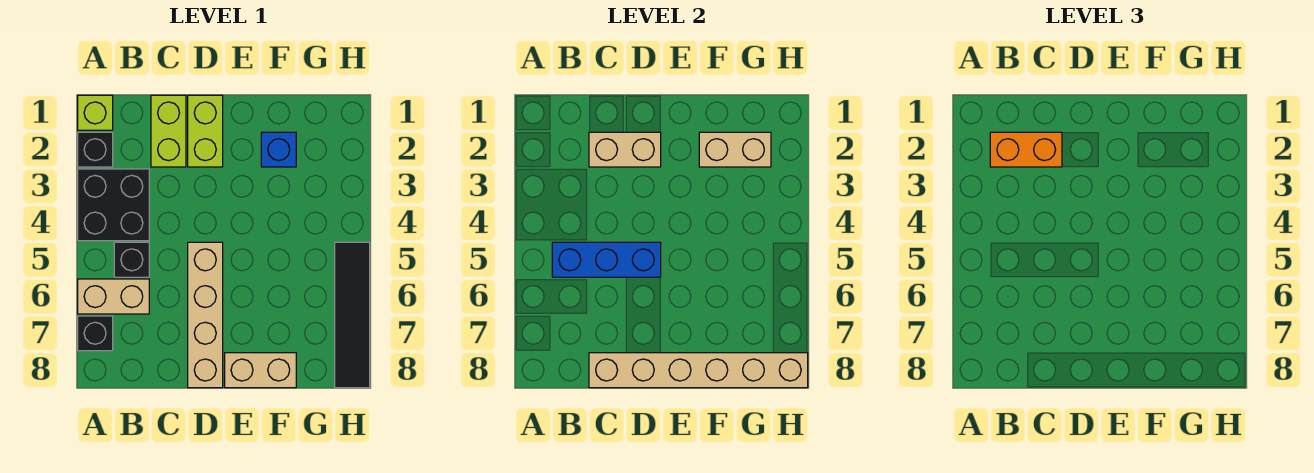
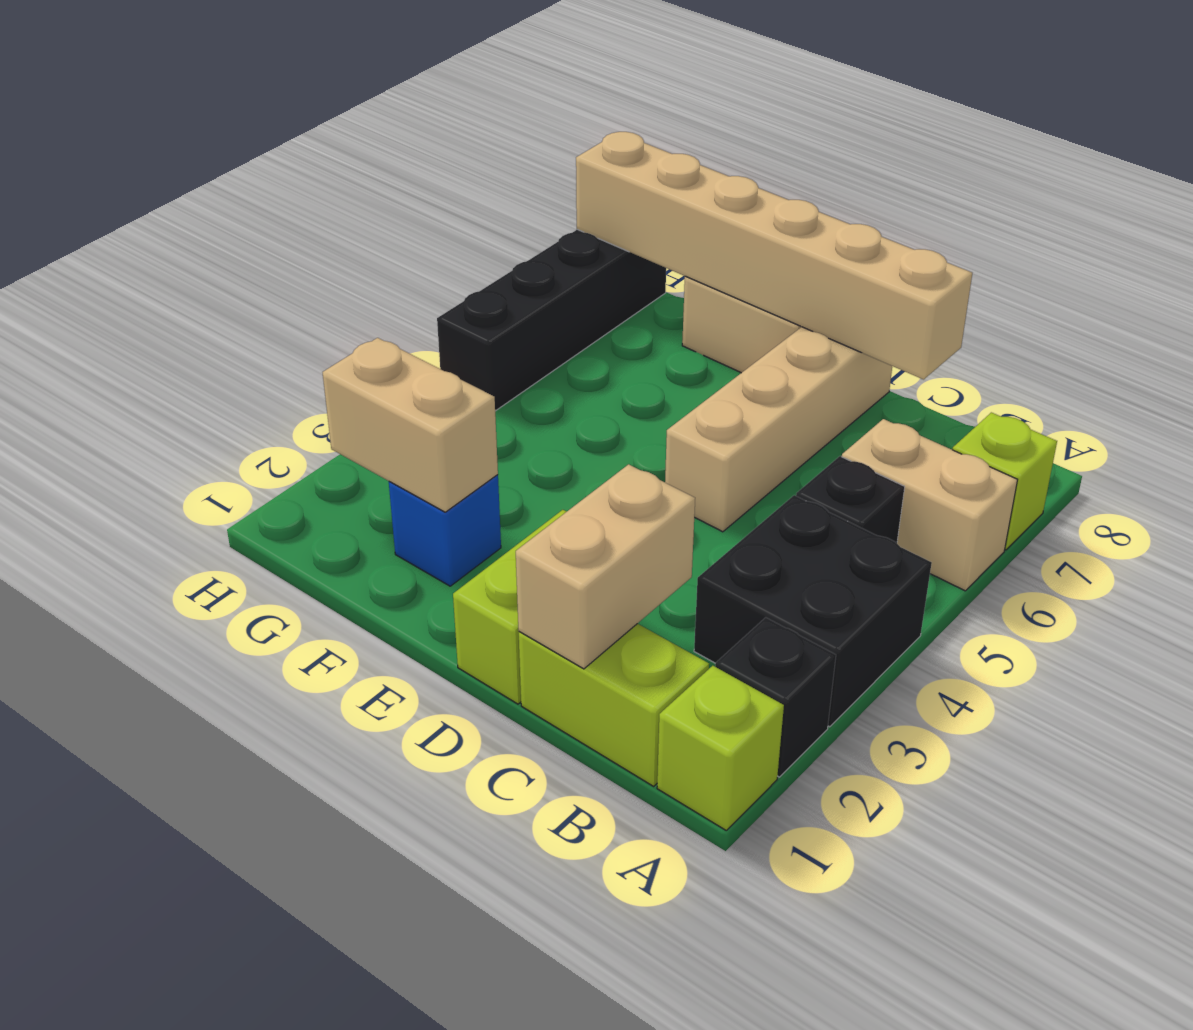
black 1x1 brick [78,316,113,351] -> lime 1x1 brick [952,412,1057,550]
orange 1x2 brick [990,132,1062,167] -> none
blue 1x3 brick [552,242,661,277] -> none
lime 1x2 brick [151,95,186,167] -> lime 1x2 brick turned to [519,624,709,786]
tan 1x2 brick [589,132,661,167] -> tan 1x2 brick turned to [516,464,695,669]
black 1x4 tile [335,242,370,388] -> black 1x4 brick [437,229,666,411]

